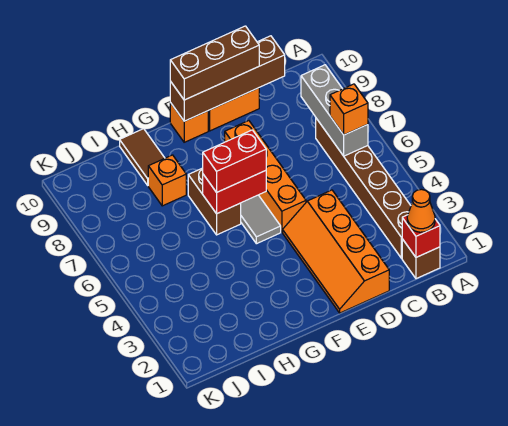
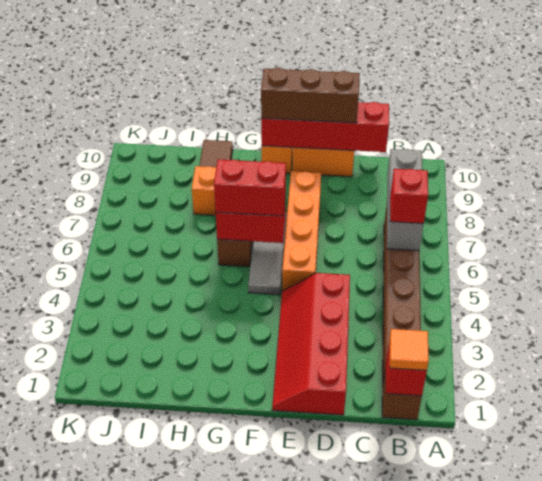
orange 1x1 cone [407,189,435,232] -> orange 1x1 tile [390,329,429,370]
orange 1x1 brick [330,84,368,135] -> red 1x1 brick [390,169,428,224]
brown 1x4 brick [170,36,285,121] -> red 1x4 brick [261,102,389,152]
orange 2x4 slope [283,190,389,313] -> red 2x4 slope [272,273,350,415]

